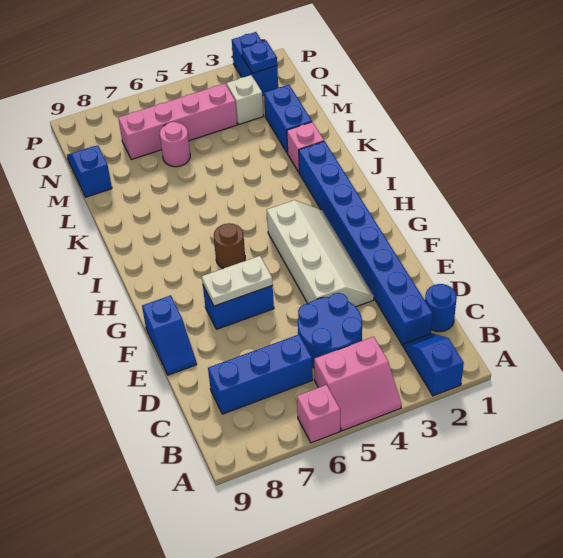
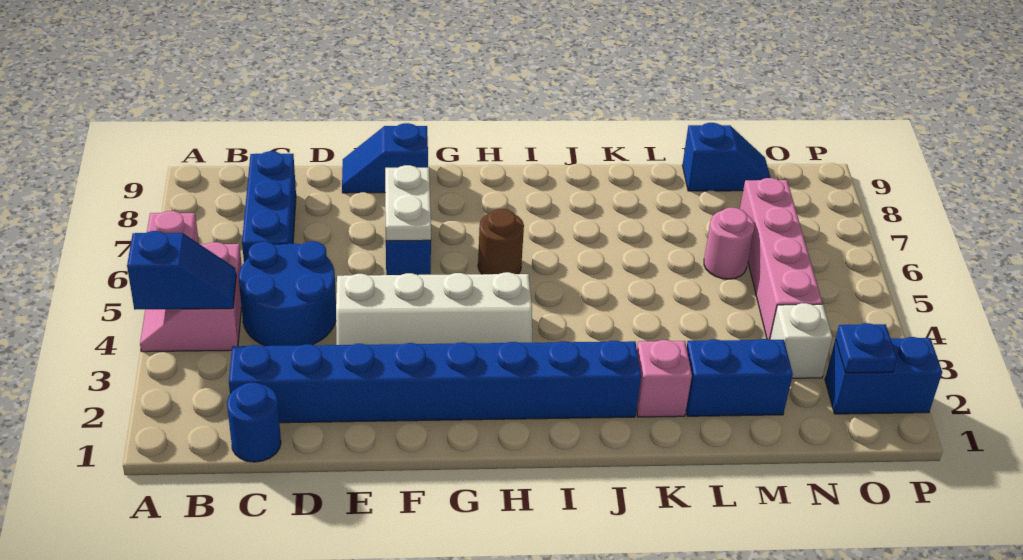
blue 1x2 slope [404,333,464,396] -> blue 1x2 slope moved to [127,231,236,310]

